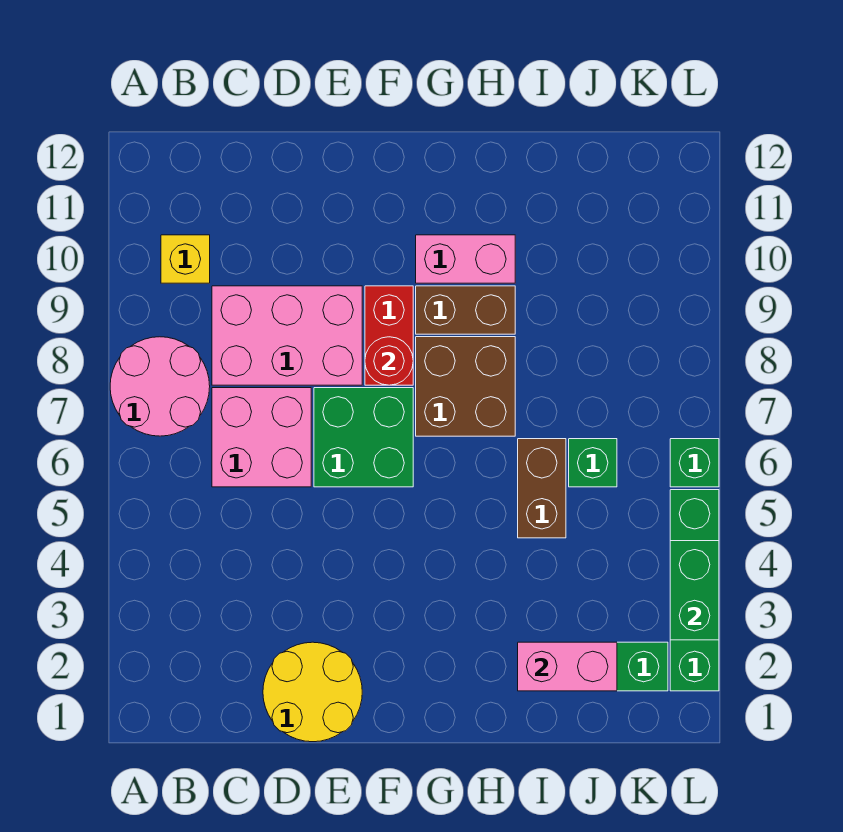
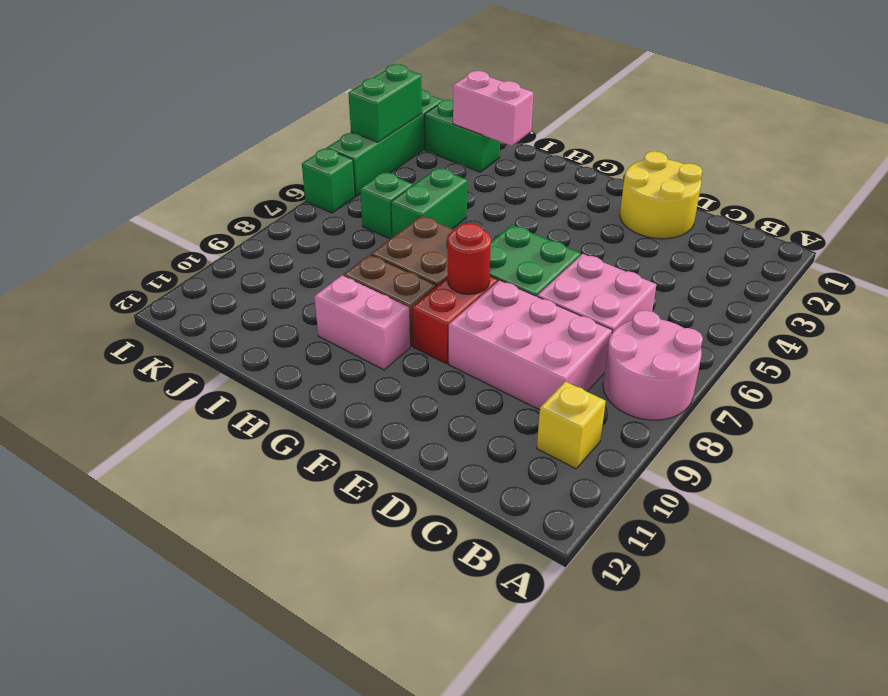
brown 1x2 brick [518,439,566,538] -> green 1x2 brick [391,168,467,237]

